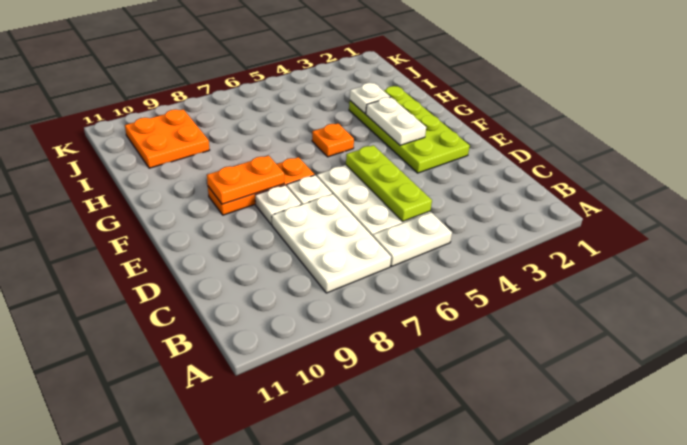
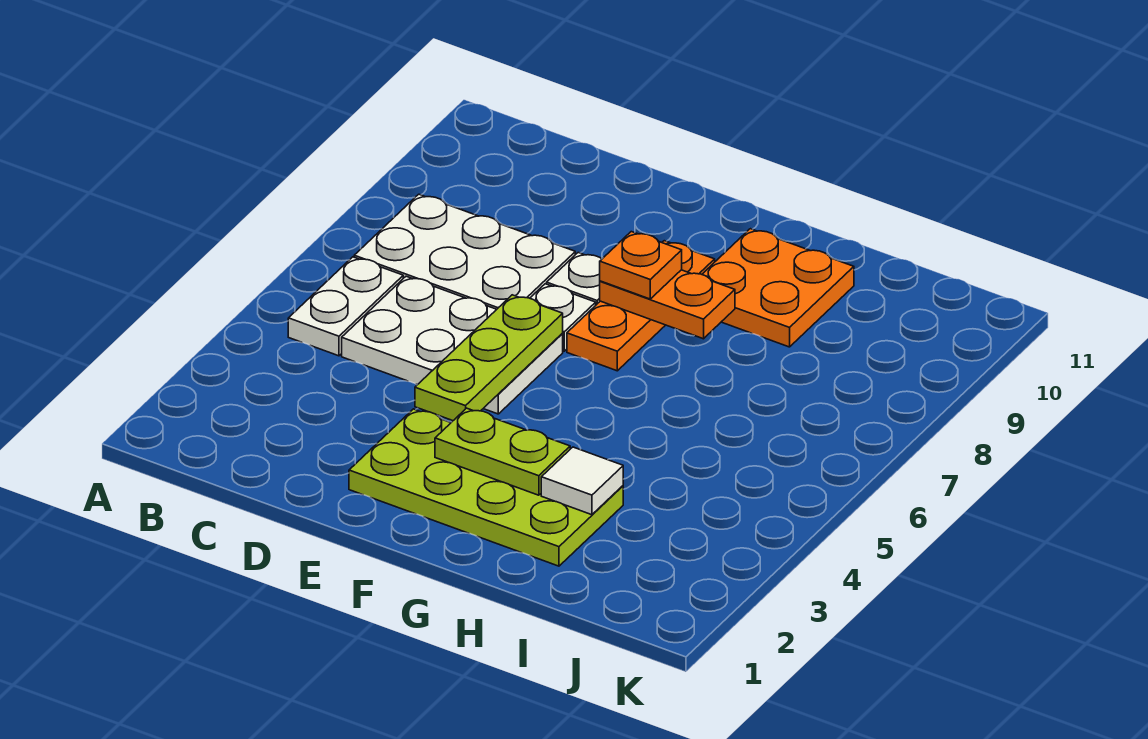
lime 1x3 plate [346,145,432,221] -> lime 1x3 plate turned to [415,295,563,421]
white 1x2 plate [366,97,426,145] -> lime 1x2 plate [435,408,570,495]
orange 1x2 plate [207,156,284,204] -> orange 1x2 plate turned to [600,270,735,339]
orange 1x1 plate [312,124,354,157] -> orange 1x1 plate moved to [600,232,682,299]
white 1x1 plate [350,83,390,114] -> white 1x1 tile [541,447,623,515]
orange 2x2 plate [125,109,209,168] -> orange 2x2 plate moved to [702,229,854,347]

